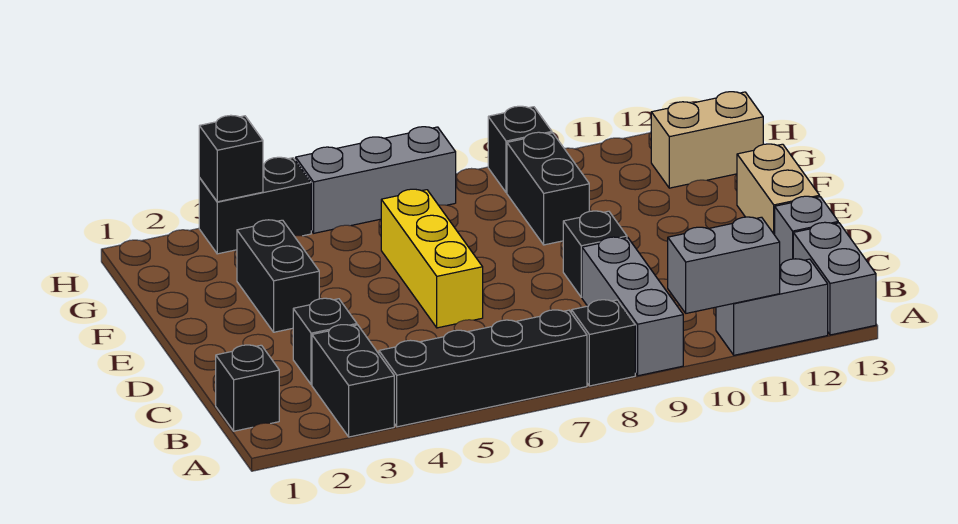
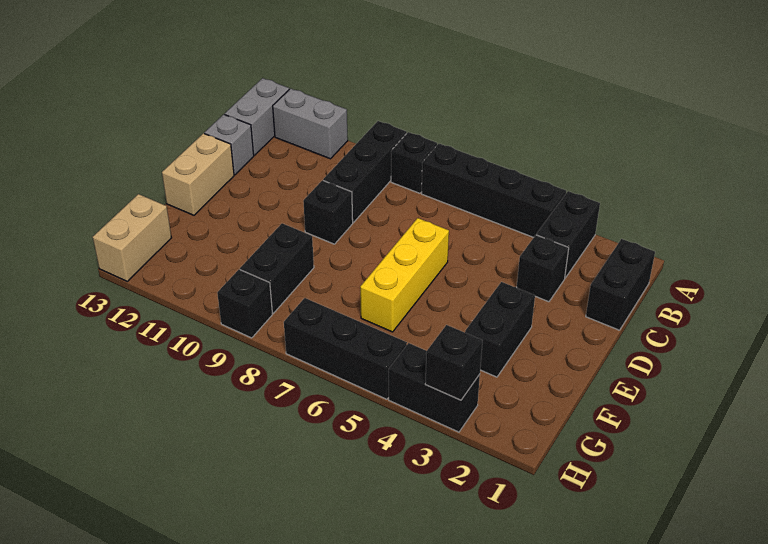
grey 1x3 brick [582,237,683,376] -> black 1x3 brick [323,121,407,223]
grey 1x2 brick [668,217,780,313] -> none
black 1x1 brick [216,345,279,431] -> black 1x2 brick [586,239,655,330]
tan 1x2 brick [651,92,763,188] -> tan 1x2 brick turned to [93,194,171,281]
grey 1x3 brick [296,127,456,233] -> black 1x3 brick [284,298,407,399]

